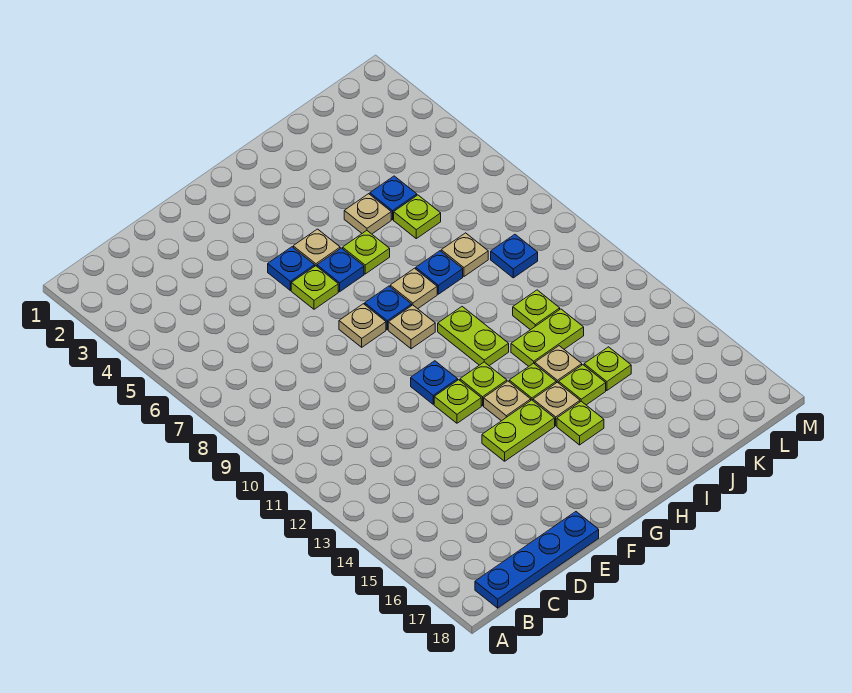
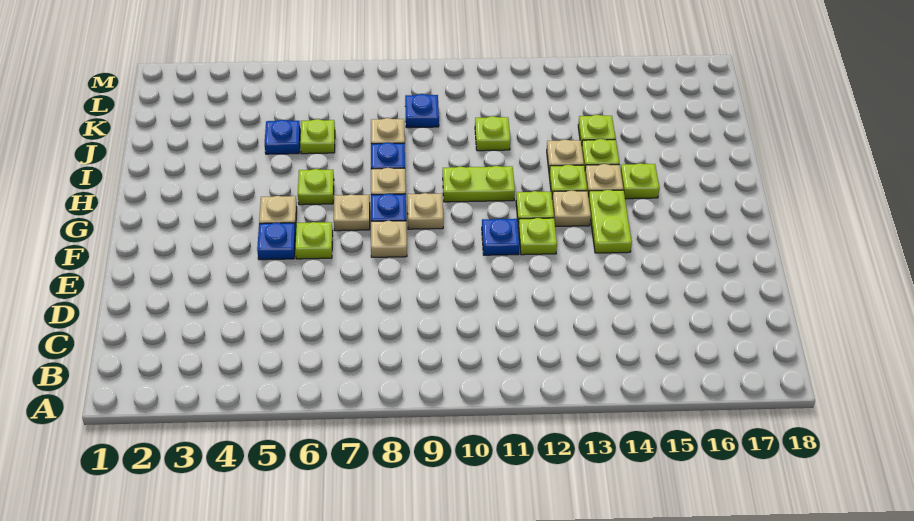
blue 1x4 plate [475,512,599,608] -> none
blue 1x1 plate [317,248,364,292] -> none
tan 1x1 plate [344,194,391,234] -> tan 1x1 plate moved to [334,194,370,231]
lime 1x2 plate [511,309,584,366] -> none

